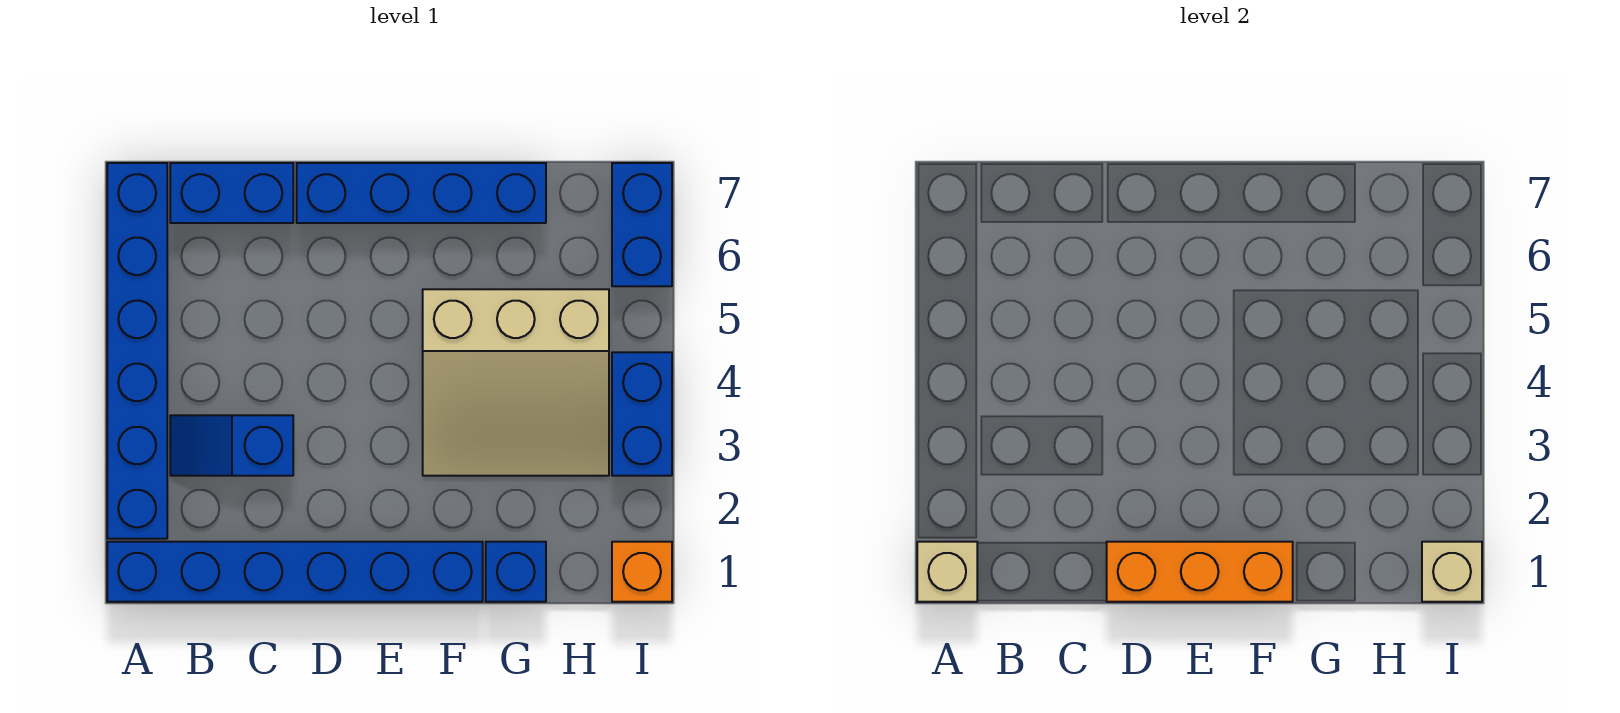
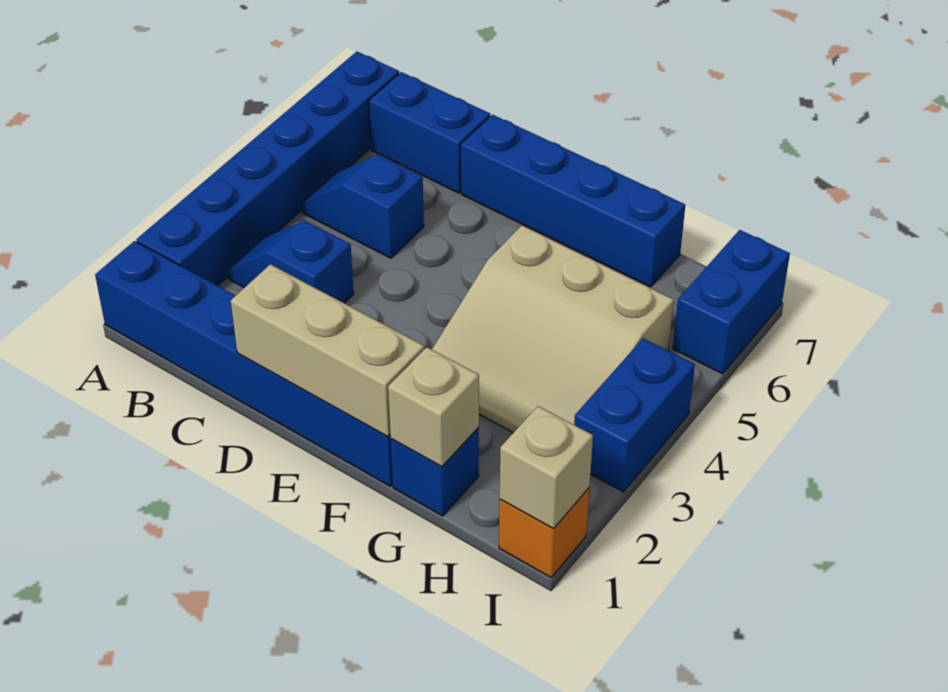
tan 1x1 brick [917,542,977,602] -> tan 1x1 brick moved to [388,347,479,467]
none -> blue 1x2 slope [301,155,424,258]
orange 1x3 brick [1107,542,1293,602] -> tan 1x3 brick [231,264,424,437]

